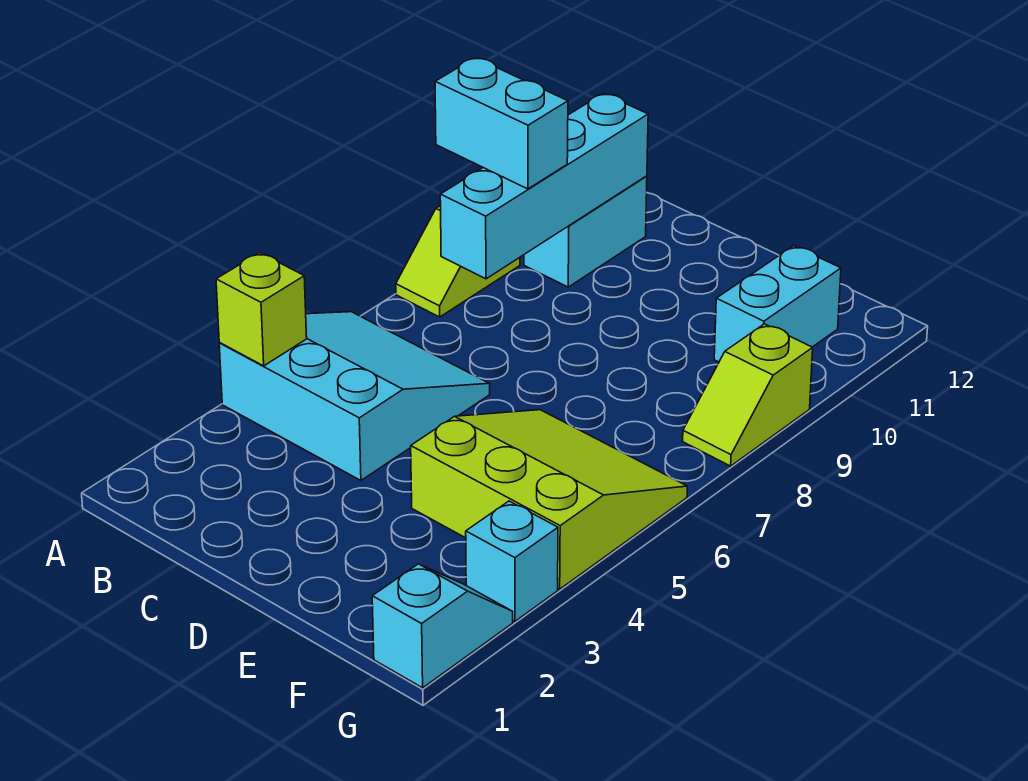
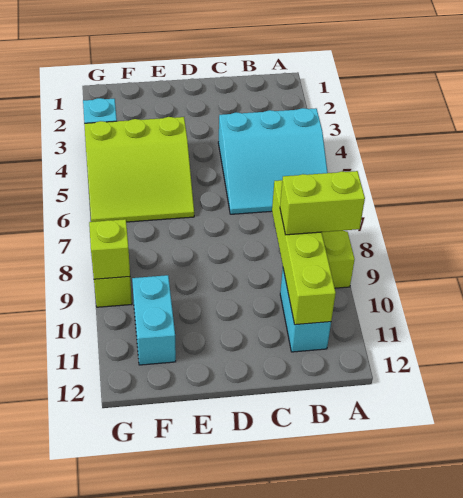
lime 1x1 brick [216,253,307,366] -> lime 1x1 brick moved to [89,219,130,279]
cyan 1x2 brick [435,58,568,189] -> lime 1x2 brick [280,171,365,235]
cyan 1x4 brick [440,93,648,279] -> lime 1x4 brick [272,180,336,325]
cyan 1x2 slope [372,564,513,688] -> none

